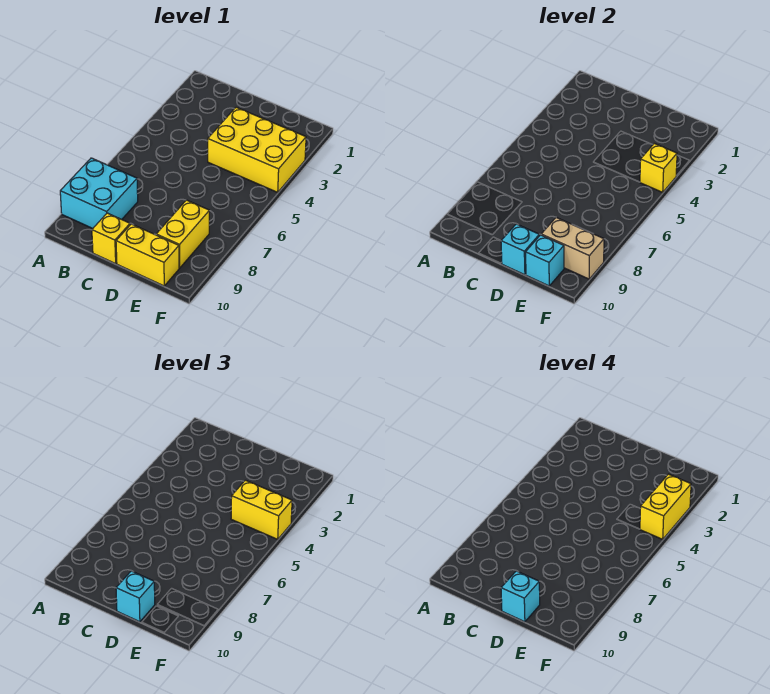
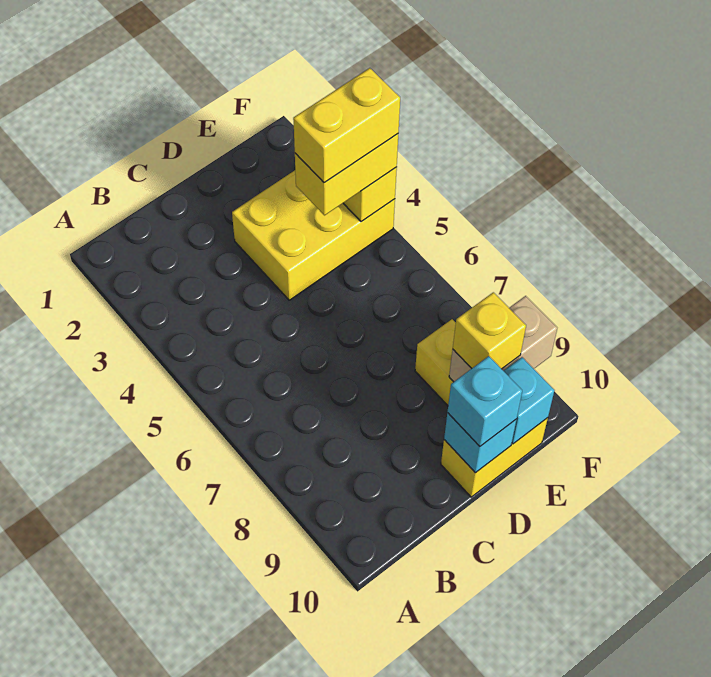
cyan 2x2 brick [60,158,138,229] -> none
yellow 1x1 brick [92,213,130,264] -> yellow 1x1 brick moved to [453,292,526,369]
cyan 1x1 brick [501,571,540,622] -> none
yellow 1x2 brick [640,474,691,539] -> yellow 1x2 brick turned to [293,68,400,183]

